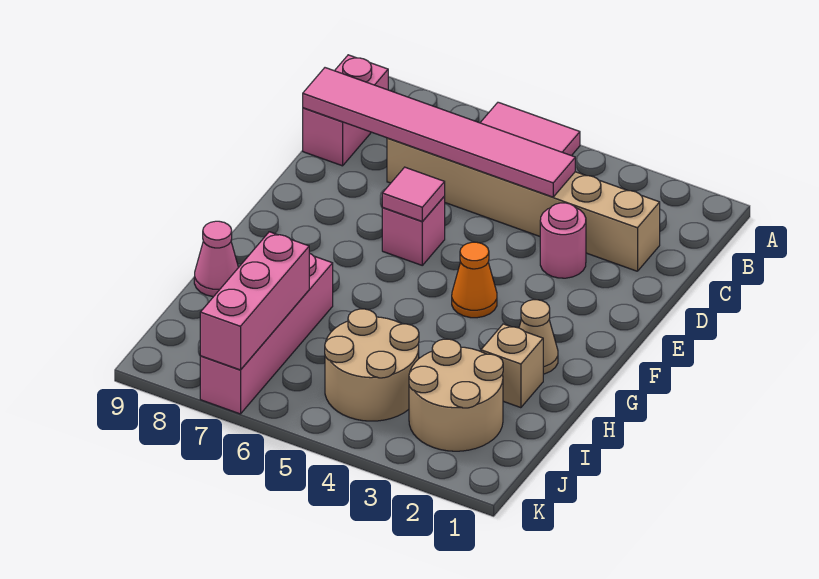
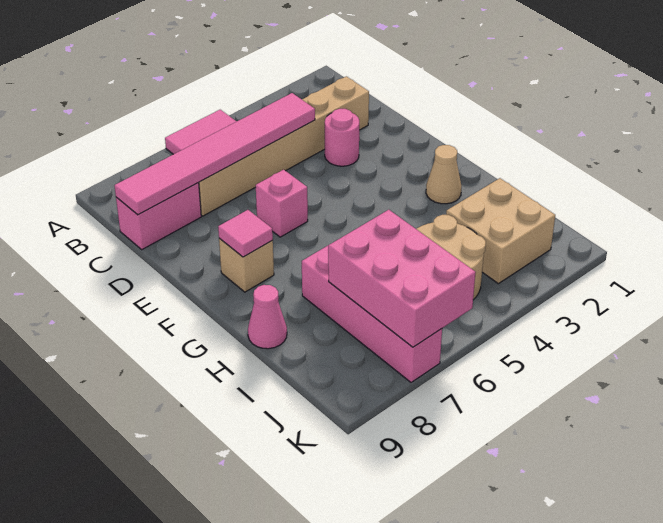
pink 1x2 brick [303,55,388,166] -> pink 1x2 brick turned to [116,183,201,250]
pink 1x1 tile [382,167,445,222] -> pink 1x1 tile moved to [218,210,273,257]
orange 1x1 cone [452,242,497,318] -> none
tan 1x1 brick [481,324,543,408] -> tan 1x1 brick moved to [219,238,274,292]
tan 2x2 round brick [409,339,503,451] -> tan 2x2 brick [446,178,555,284]
pink 1x3 brick [200,232,309,370] -> pink 2x3 brick [328,210,476,347]

